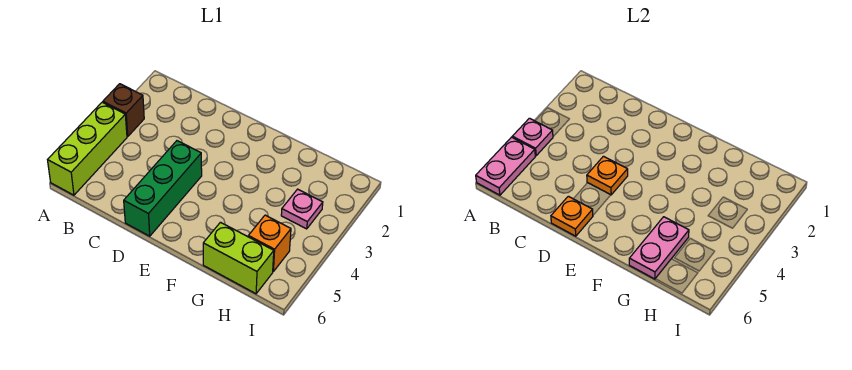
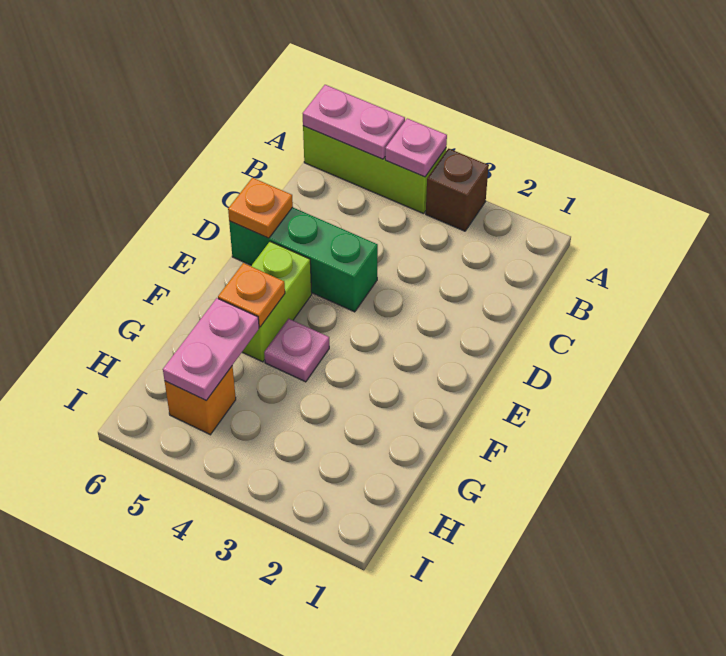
orange 1x1 plate [587,156,628,195] -> orange 1x1 plate moved to [218,263,285,327]
pink 1x2 plate [629,217,689,279] -> pink 1x2 plate turned to [163,298,259,400]
lime 1x2 brick [203,222,274,294] -> lime 1x2 brick moved to [242,242,312,362]
pink 1x1 plate [281,189,323,229] -> pink 1x1 plate moved to [264,319,329,382]

